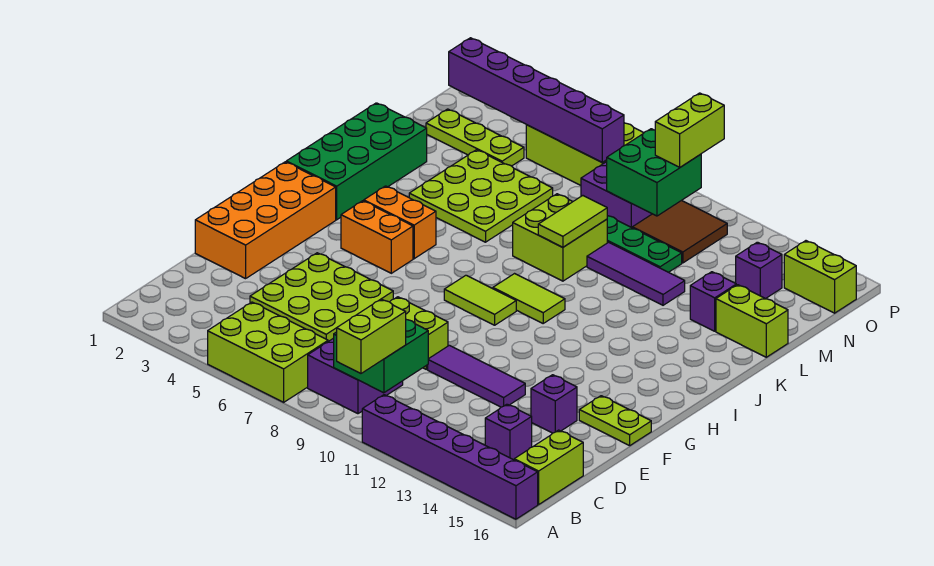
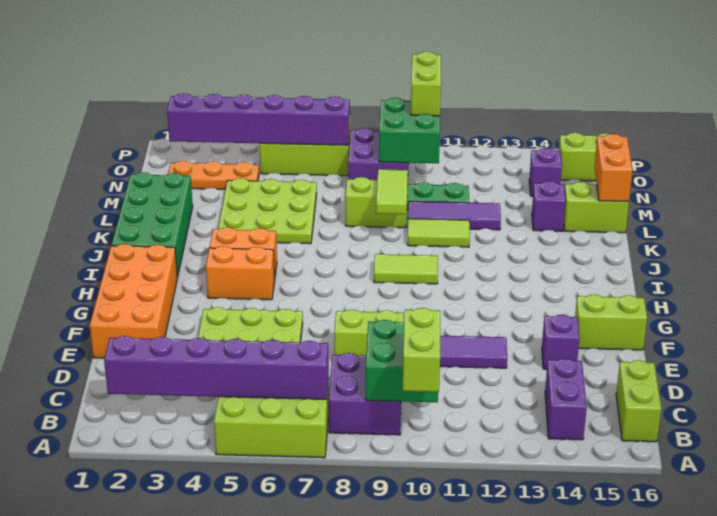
purple 1x6 brick [362,395,538,519] -> purple 1x6 brick moved to [104,336,329,399]
purple 1x1 brick [485,404,532,460] -> purple 1x2 brick [545,359,587,440]
lime 1x2 plate [579,396,651,446] -> lime 1x2 brick [575,294,647,350]
lime 1x2 tile [444,275,516,325] -> lime 1x2 tile moved to [408,219,470,247]
lime 2x2 brick [513,194,607,281] -> lime 1x2 brick [346,177,408,228]
none -> orange 1x2 brick [594,134,632,202]
lime 1x3 plate [426,109,524,166] -> orange 1x3 plate [168,161,259,189]
brown 2x2 tile [632,200,727,263] -> none

